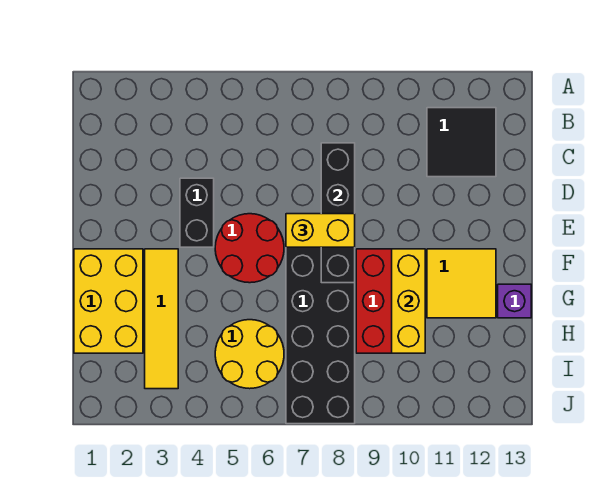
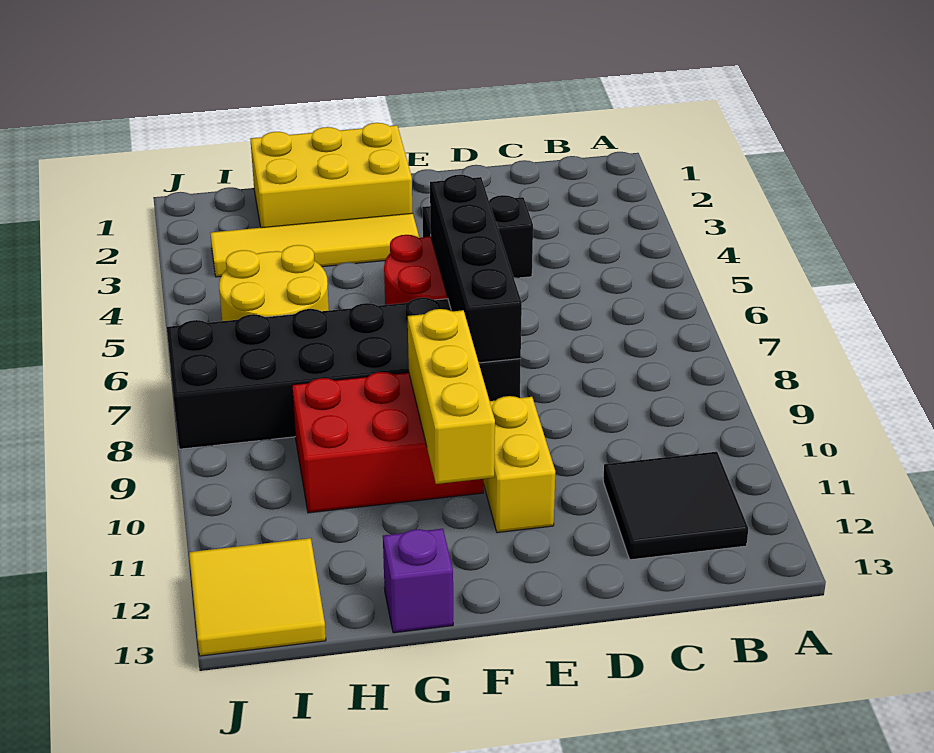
black 1x4 brick [321,143,355,283] -> black 1x4 brick turned to [430,175,522,363]
yellow 1x2 brick [286,214,355,247] -> yellow 1x2 brick moved to [483,396,555,533]
yellow 1x3 brick [392,249,425,353] -> yellow 1x3 brick turned to [408,309,495,484]
yellow 2x2 tile [427,249,496,318] -> yellow 2x2 tile moved to [189,538,326,656]

